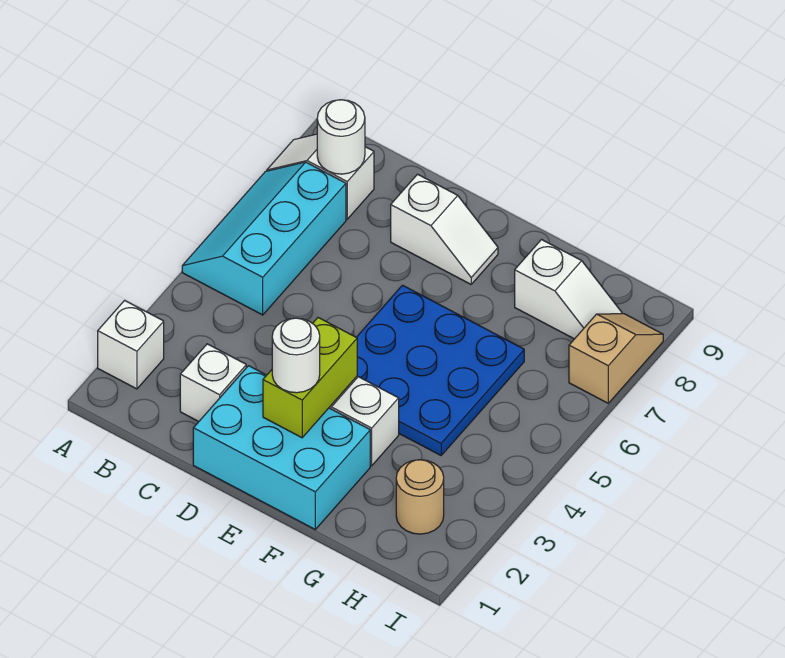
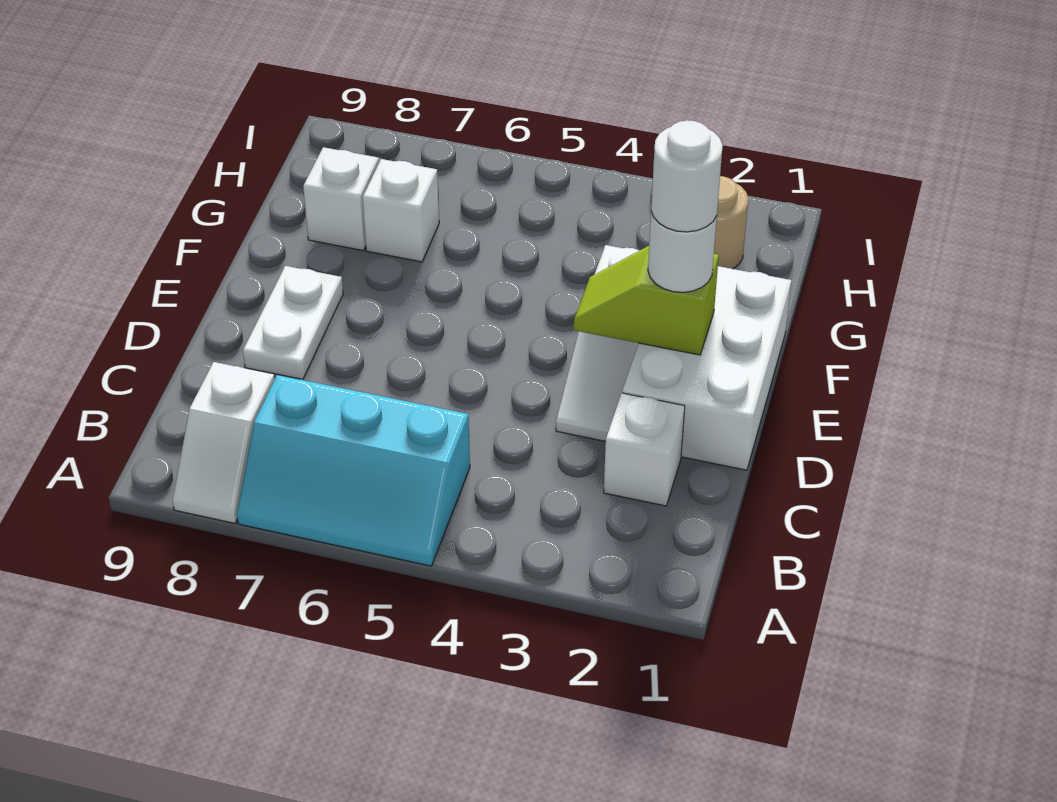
white 1x1 brick [98,300,164,389] -> white 1x1 brick moved to [363,159,439,262]
white 1x1 round brick [317,100,365,174] -> white 1x1 round brick moved to [651,120,723,232]
cyan 2x3 brick [193,366,370,529] -> white 2x3 brick [622,266,791,470]
white 1x2 slope [391,174,498,284] -> white 1x2 plate [243,266,343,380]
lime 1x2 brick [263,318,357,438] -> lime 1x2 slope [574,246,719,355]
blue 3x3 plate [356,285,524,455] -> none
tan 1x2 slope [569,314,663,403] -> none

